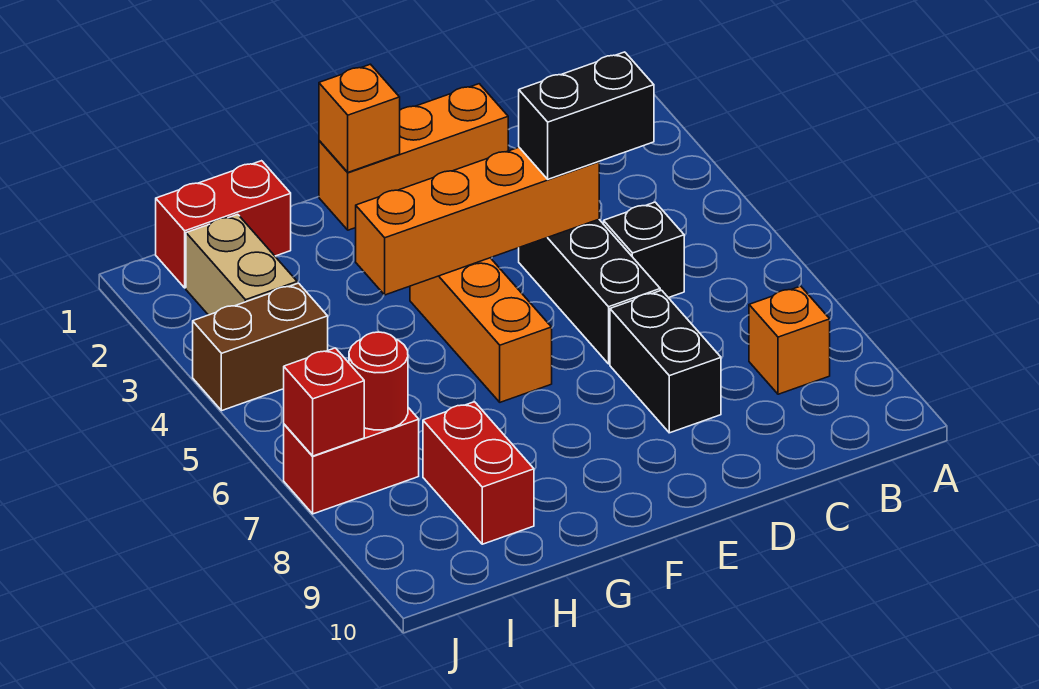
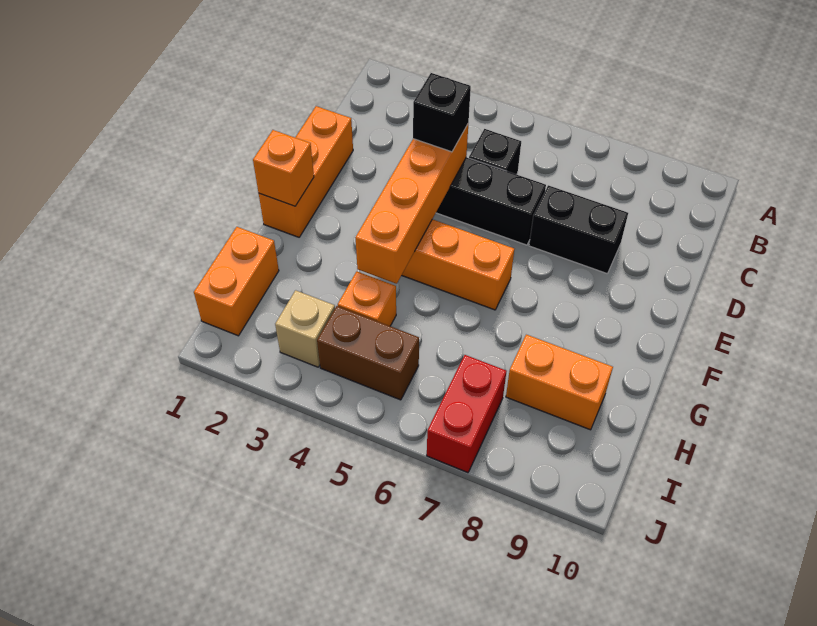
orange 1x1 brick [749,286,830,394] -> orange 1x1 brick moved to [338,272,396,326]
black 1x2 brick [519,52,654,179] -> black 1x1 brick [413,73,471,152]
red 1x2 brick [156,161,291,288] -> orange 1x2 brick [194,227,279,336]
red 1x2 brick [423,402,534,544] -> orange 1x2 brick [506,335,613,430]
tan 1x2 brick [186,214,297,315] -> tan 1x1 brick [275,290,335,367]
brown 1x2 brick [193,283,328,411] -> brown 1x2 brick turned to [317,306,419,400]
red 1x1 round brick [349,332,408,430] -> none
red 1x1 brick [284,348,364,456] -> none

